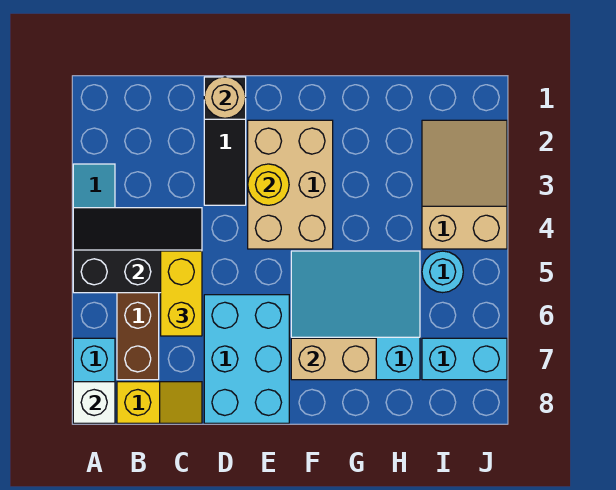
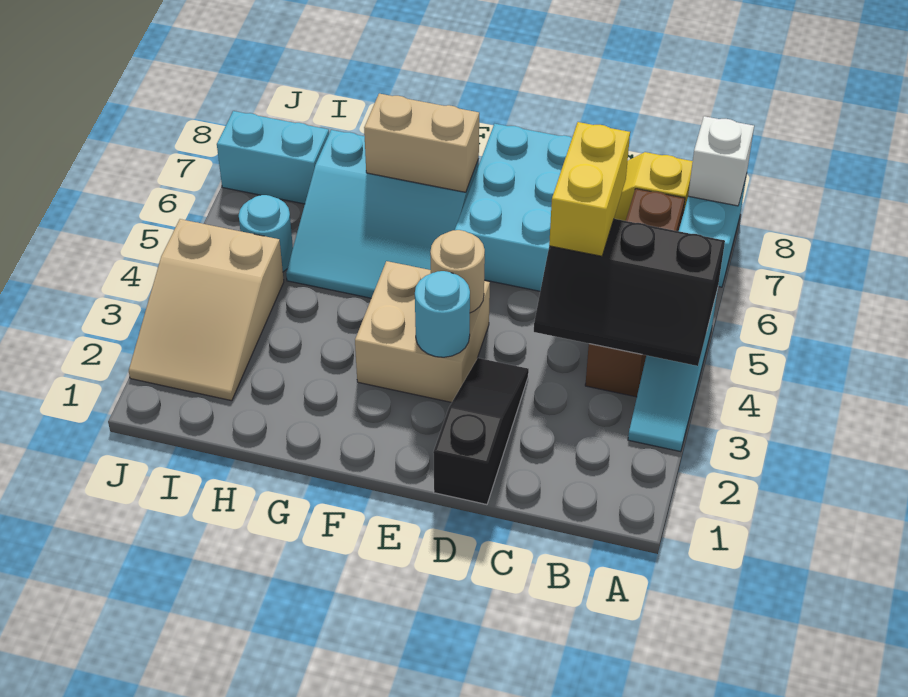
tan 1x1 round brick [204,77,246,118] -> tan 1x1 round brick moved to [430,230,485,313]
tan 2x3 brick [248,120,333,249] -> tan 2x2 brick [355,261,490,402]
yellow 1x1 round brick [248,164,289,205] -> cyan 1x1 round brick [415,271,470,357]

